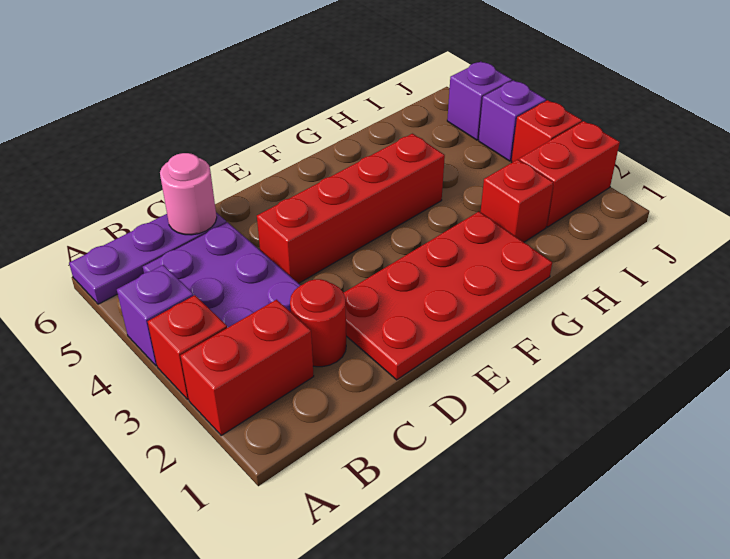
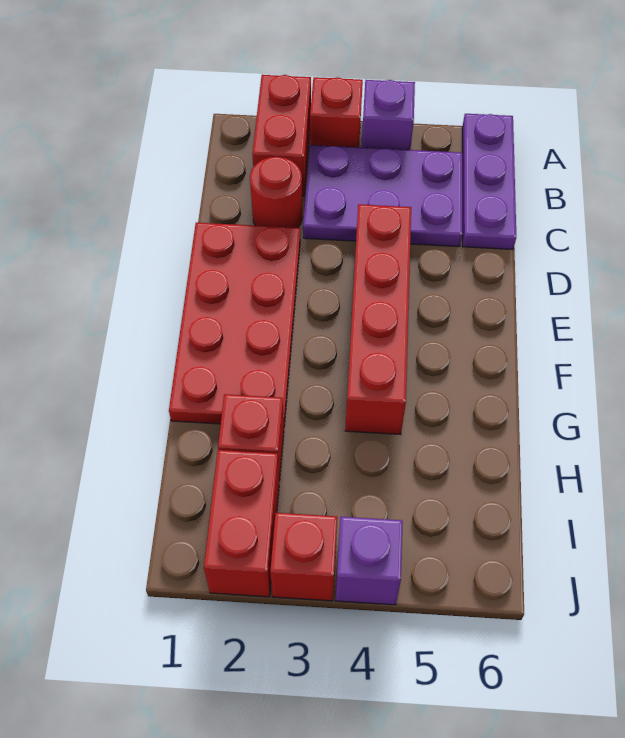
pink 1x1 round brick [160,153,217,235] -> none
purple 1x1 brick [447,62,512,140] -> none

